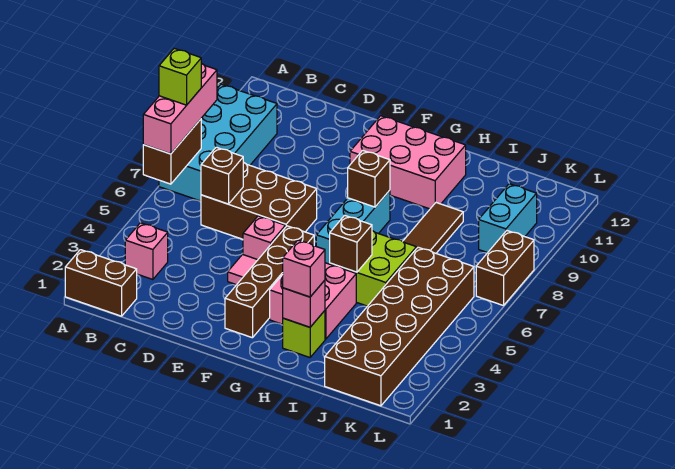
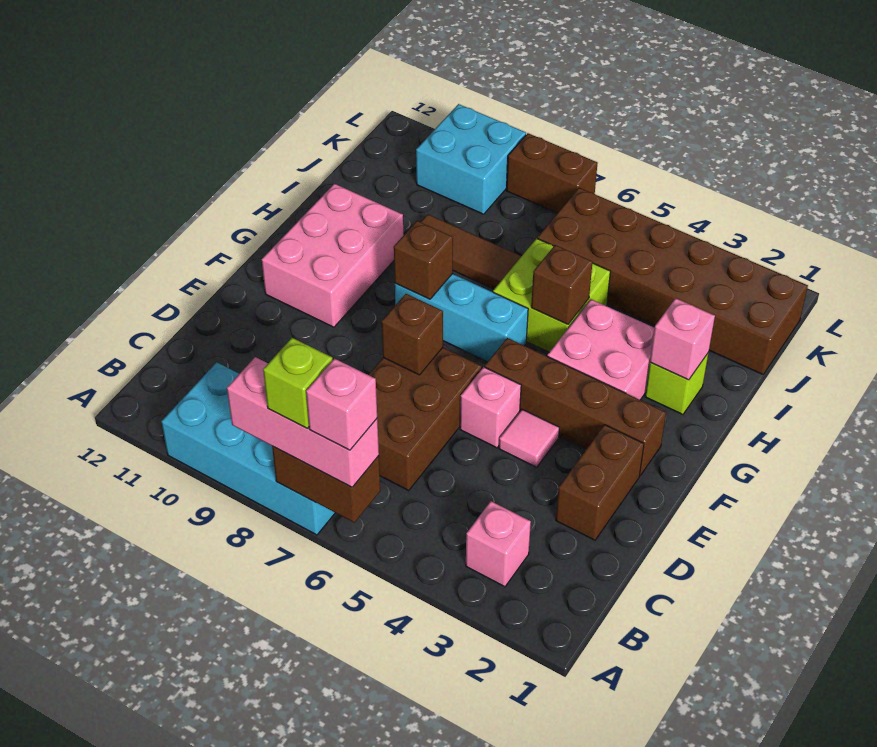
brown 1x2 brick [65,250,137,316] -> brown 1x2 brick moved to [556,425,644,540]
brown 1x1 brick [201,147,243,204] -> brown 1x1 brick moved to [382,294,443,375]
pink 1x1 brick [283,240,325,297] -> pink 1x1 brick moved to [306,359,377,450]
cyan 1x2 brick [479,184,537,253] -> cyan 2x2 brick [416,104,526,214]

